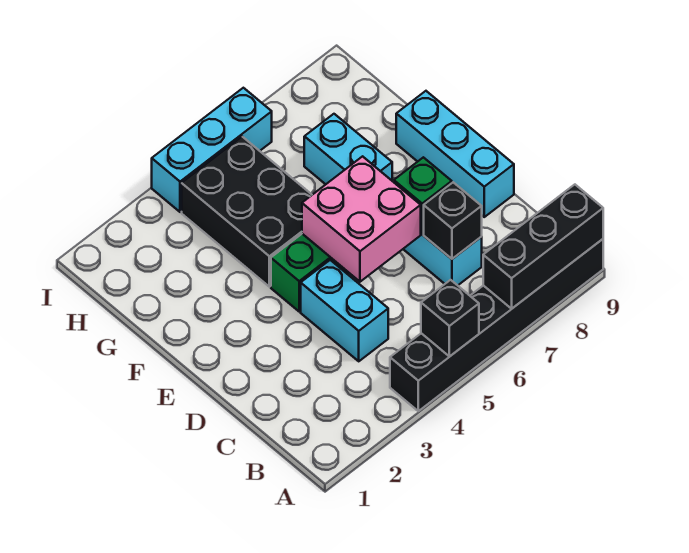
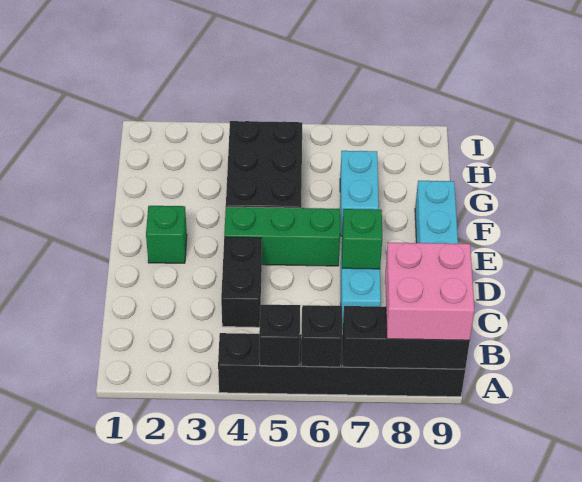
cyan 1x2 brick [301,260,388,361] -> black 1x2 brick [221,237,262,327]
black 1x1 brick [424,182,482,259] -> black 1x1 brick moved to [301,305,342,367]
pink 2x2 brick [302,156,421,282] -> pink 2x2 brick moved to [385,242,474,340]
none -> green 1x1 brick [146,206,187,263]
cyan 1x3 brick [152,88,272,212] -> none

